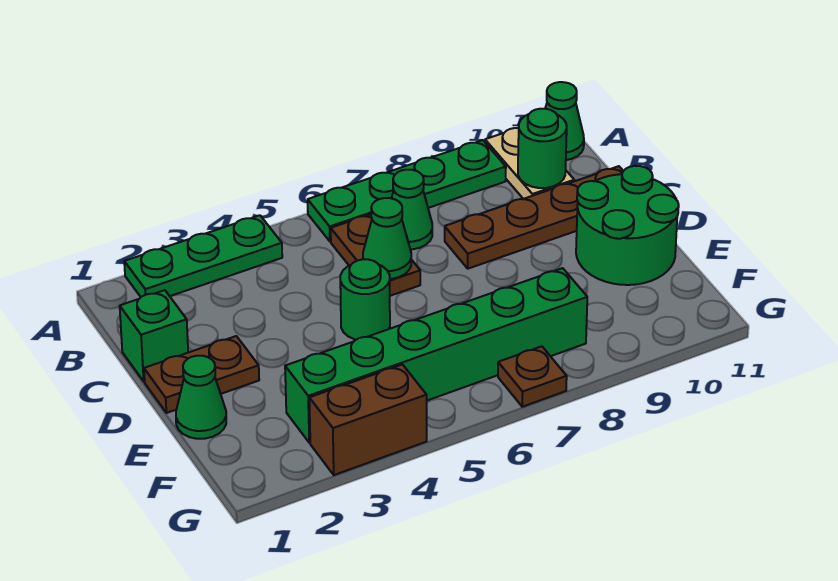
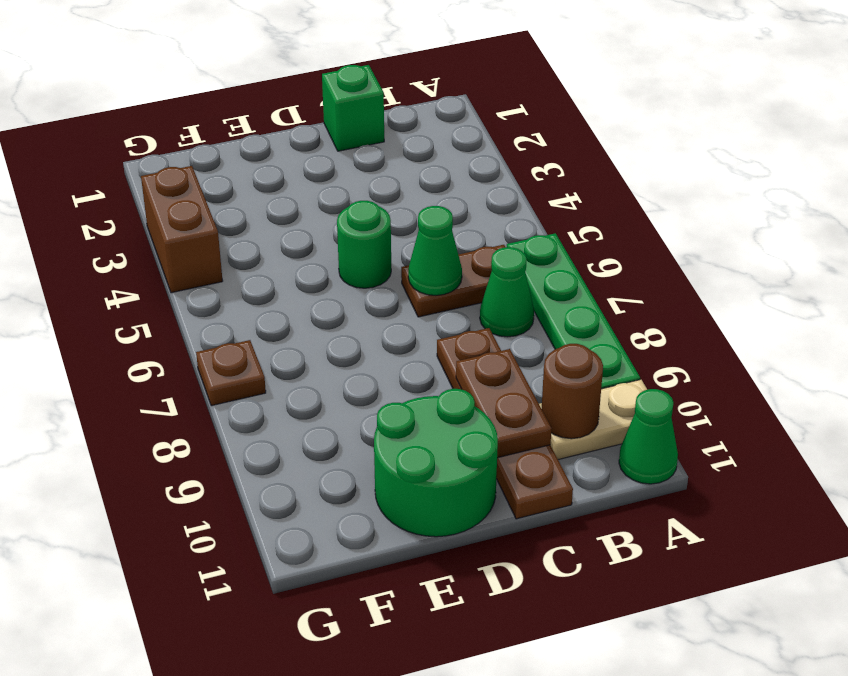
green 1x3 plate [124,215,282,297] -> none
green 1x1 round brick [518,109,567,188] -> brown 1x1 round brick [542,344,603,439]
brown 1x2 plate [144,336,259,413] -> brown 1x2 plate moved to [456,349,552,458]
green 1x1 cone [176,356,226,439] -> none
green 1x6 brick [285,268,587,443] -> none

